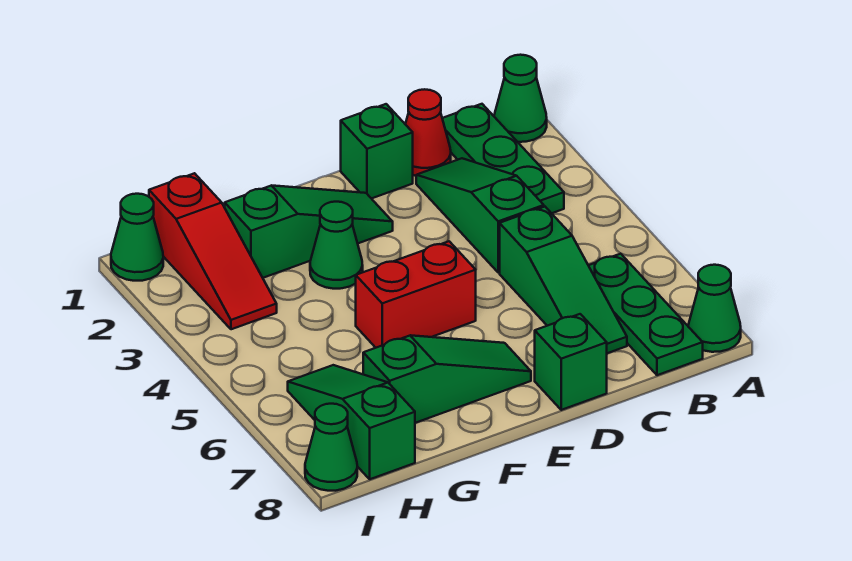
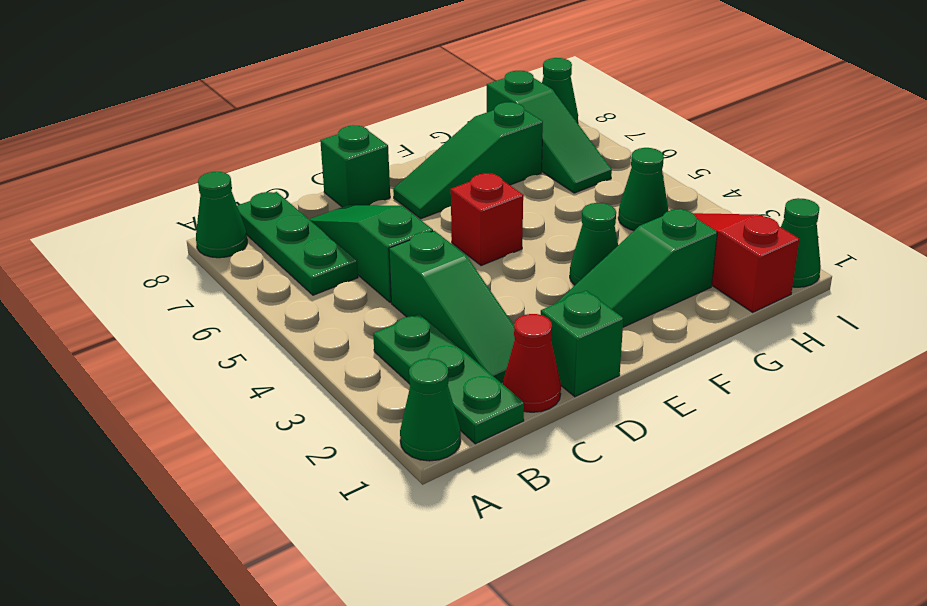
red 1x2 brick [356,241,476,348] -> red 1x1 brick [451,173,523,266]
none -> green 1x1 cone [618,148,668,231]

